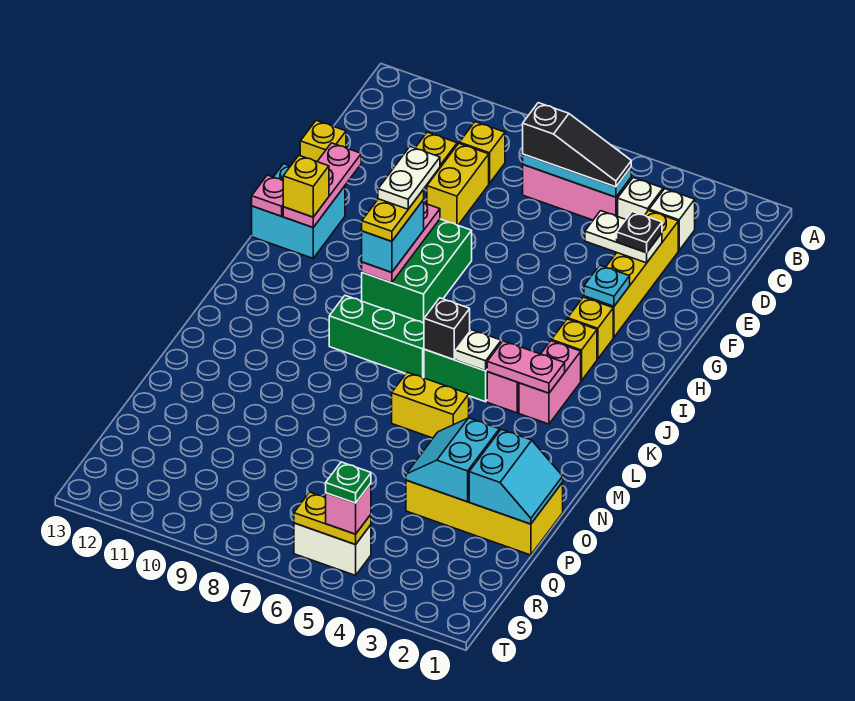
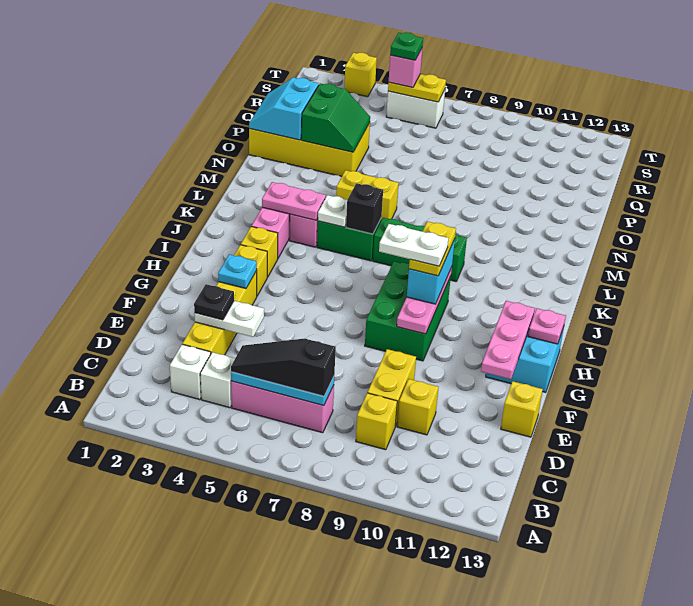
white 1x2 plate [378,147,440,209] -> white 1x2 plate turned to [379,224,448,266]
yellow 1x1 brick [283,156,329,217] -> yellow 1x1 brick moved to [344,53,377,97]
cyan 2x2 slope [406,418,499,502] -> green 2x2 slope [301,83,370,152]

